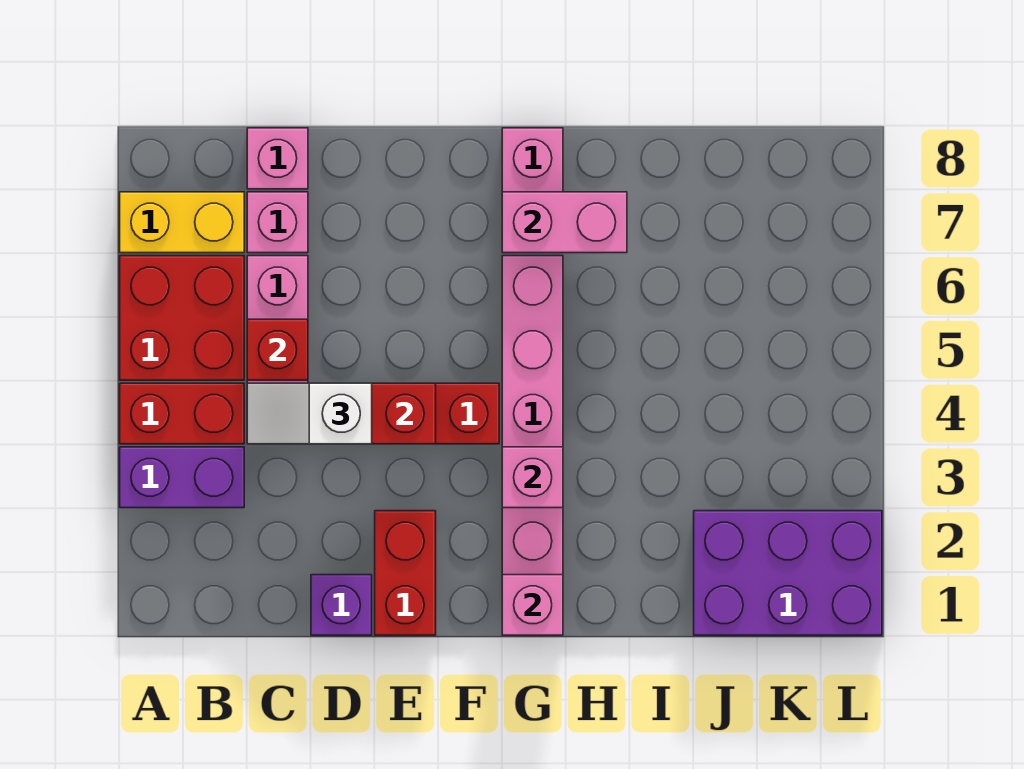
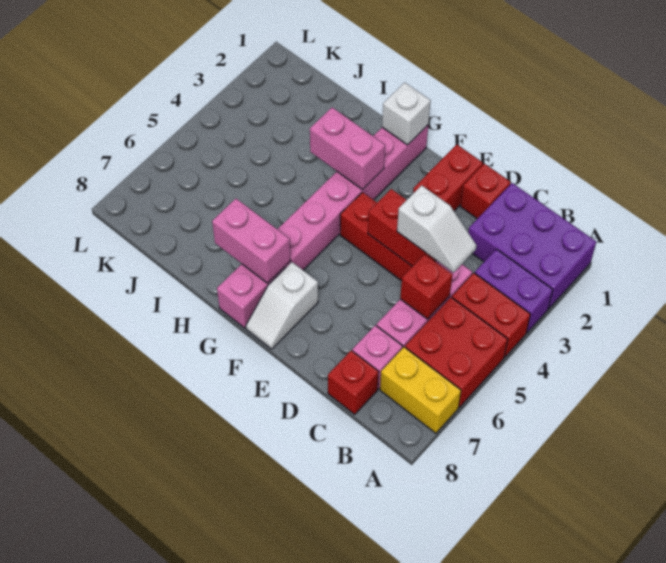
pink 1x1 brick [247,128,308,189] -> red 1x1 brick [328,350,378,414]
purple 1x1 brick [311,575,372,635] -> red 1x1 brick [461,164,511,219]
none -> white 1x2 slope [246,262,318,349]
pink 1x1 brick [502,575,563,635] -> white 1x1 brick [382,83,431,145]
pink 1x1 brick [502,447,563,508] -> pink 1x2 brick [310,107,385,190]
purple 2x3 brick [694,511,882,635] -> purple 2x3 brick moved to [468,183,596,309]

